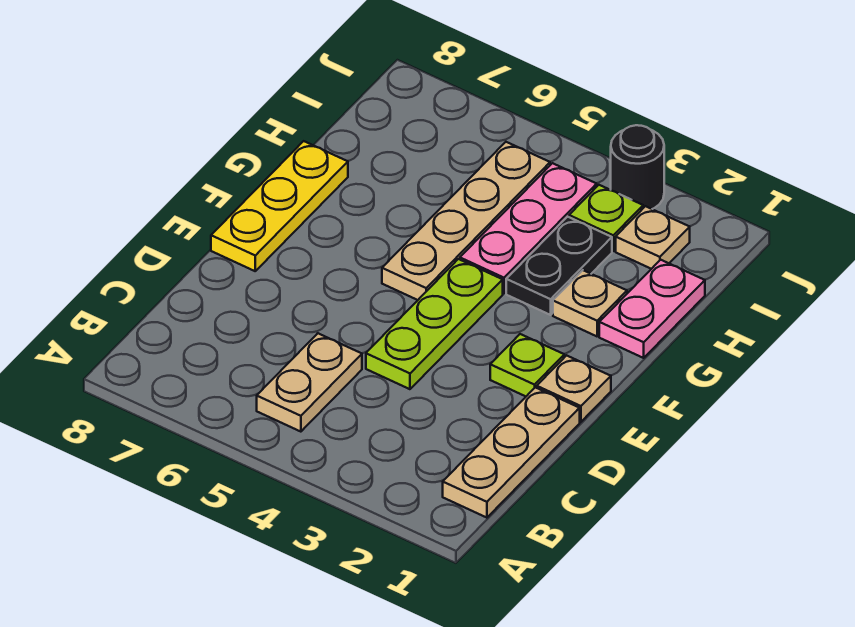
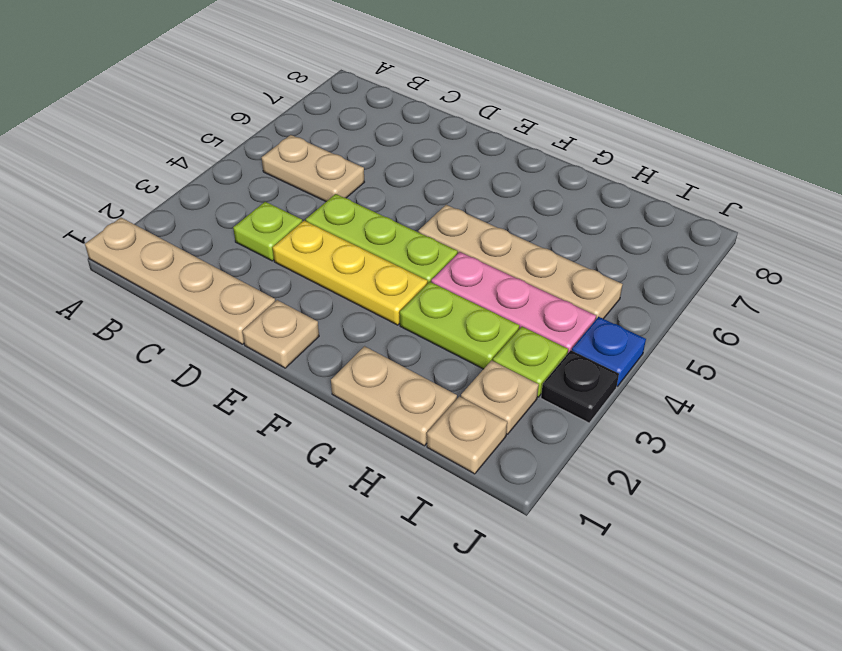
tan 1x3 plate [443,387,580,518] -> tan 1x4 plate [85,218,275,344]
lime 1x1 plate [490,334,564,396] -> lime 1x1 plate moved to [233,202,302,261]
yellow 1x3 plate [211,141,348,271] -> yellow 1x3 plate moved to [272,221,428,325]
pink 1x2 plate [599,260,705,358] -> tan 1x2 plate [331,346,457,446]
tan 1x1 plate [553,270,627,336] -> tan 1x1 plate moved to [427,397,507,474]
black 1x2 plate [506,217,612,315] -> lime 1x2 plate [400,282,520,369]
black 1x1 round brick [611,125,664,209] -> black 1x1 plate [541,350,619,423]
none -> blue 1x1 plate [572,317,646,386]

